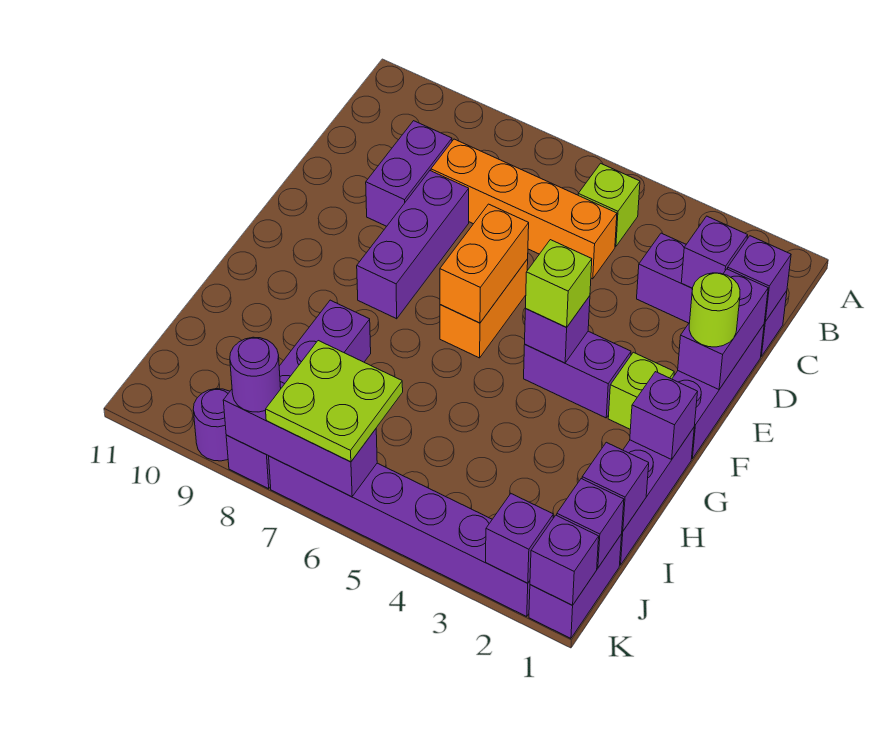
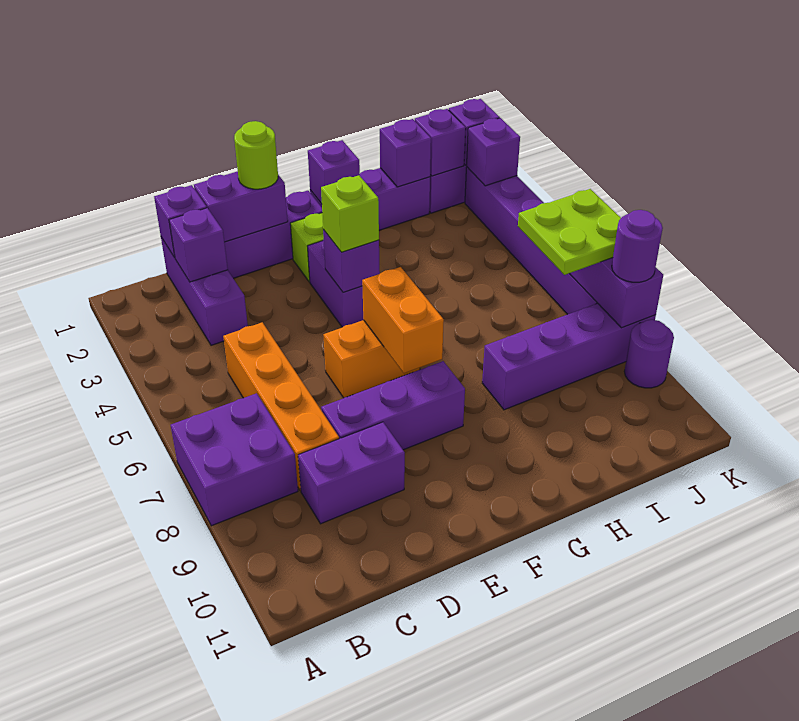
none -> purple 2x2 brick [171,393,298,526]
lime 1x1 brick [578,163,640,247] -> none
orange 1x2 brick [440,204,529,323] -> orange 1x2 brick turned to [362,267,444,373]

